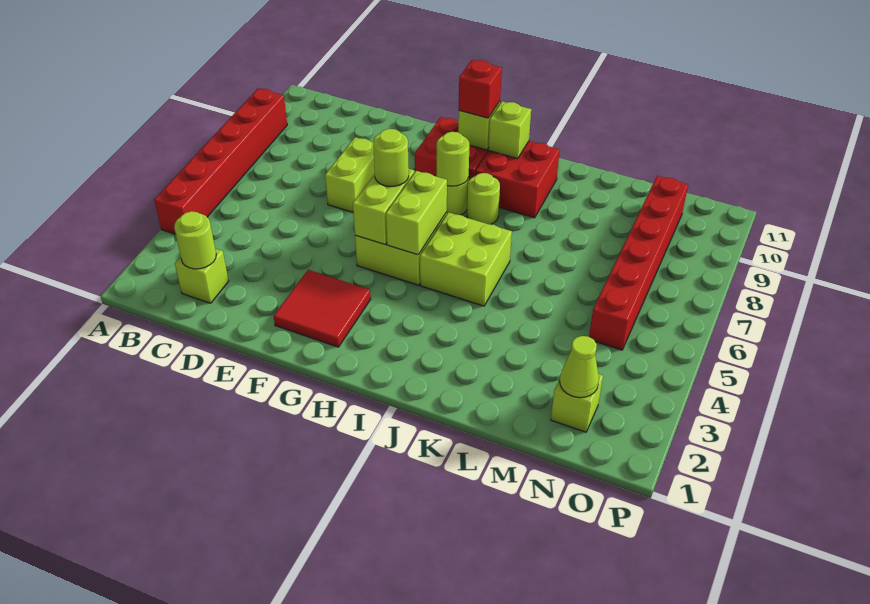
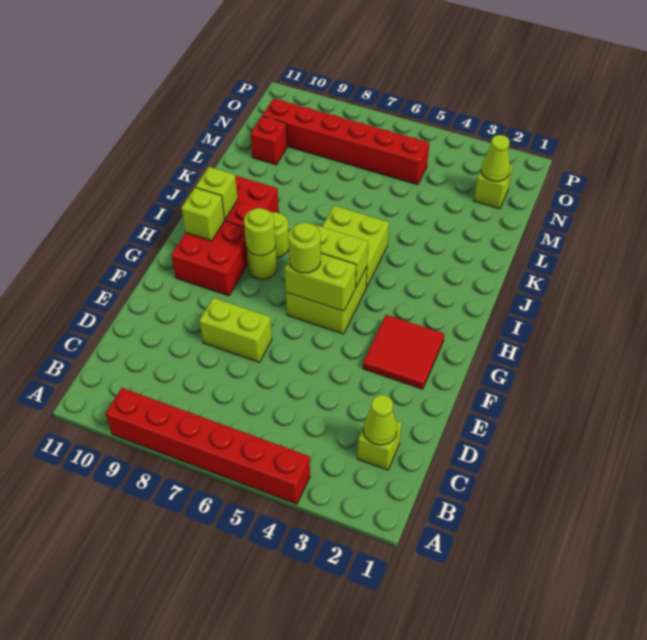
lime 1x1 round brick [174,211,216,269] -> lime 1x1 cone [363,395,397,445]
red 1x1 brick [459,60,502,118] -> red 1x1 brick moved to [250,116,287,165]

